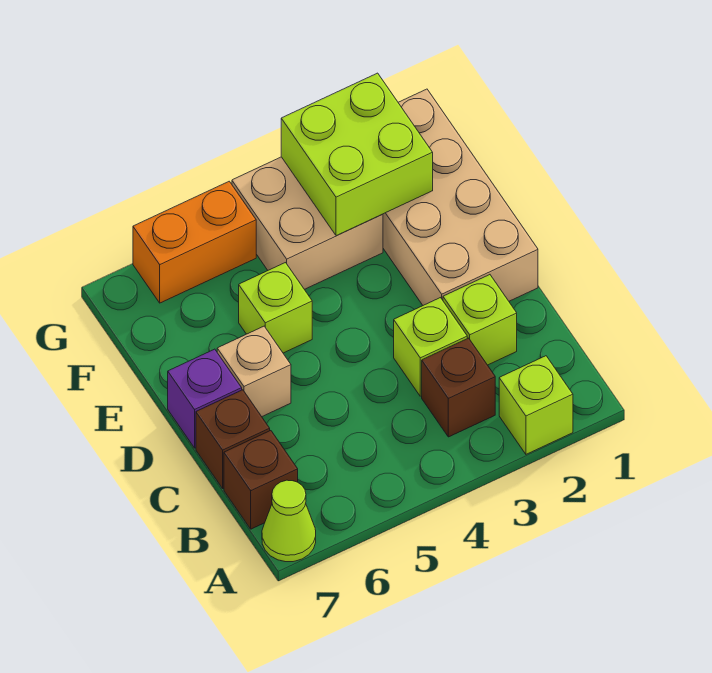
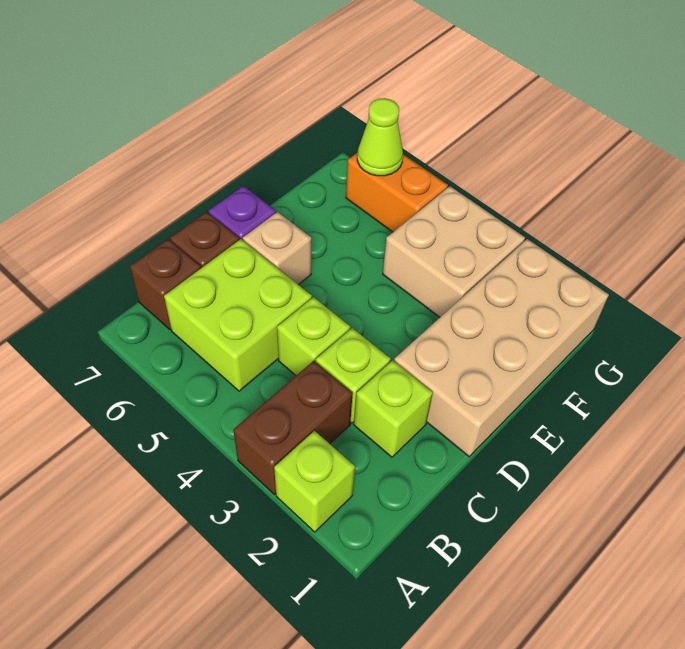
lime 1x1 cone [262,480,316,562] -> lime 1x1 cone moved to [357,98,403,176]
brown 1x1 brick [422,338,495,437] -> brown 1x2 brick [233,361,353,495]
lime 1x1 brick [239,263,312,353] -> lime 1x1 brick moved to [277,297,350,375]
lime 2x2 brick [281,73,433,236] -> lime 2x2 brick moved to [164,239,312,391]

